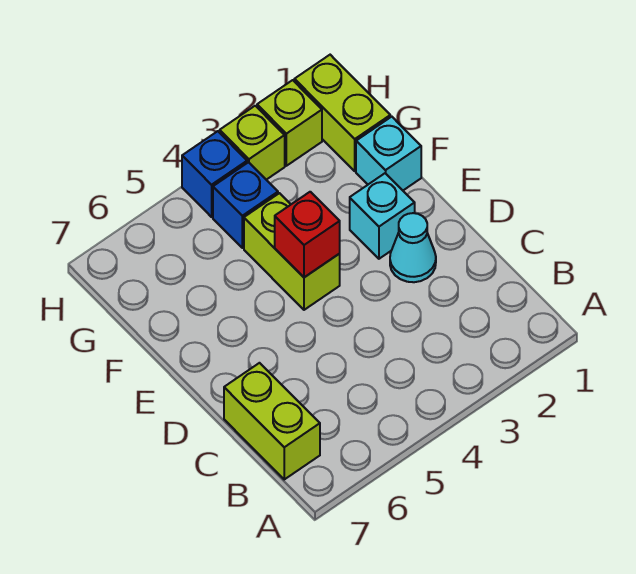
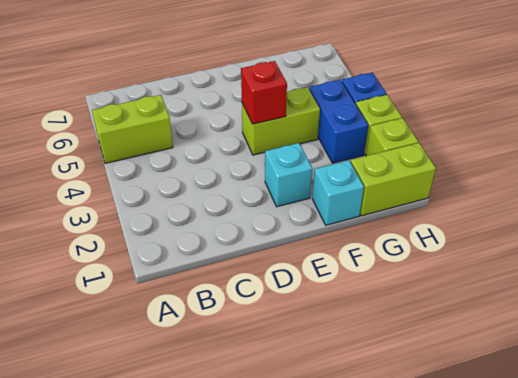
lime 1x2 brick [224,363,320,479] -> lime 1x2 brick moved to [92,95,173,163]
cyan 1x1 cone [390,213,436,282] -> none
blue 1x1 brick [213,162,278,248] -> blue 1x2 brick [309,80,368,163]

